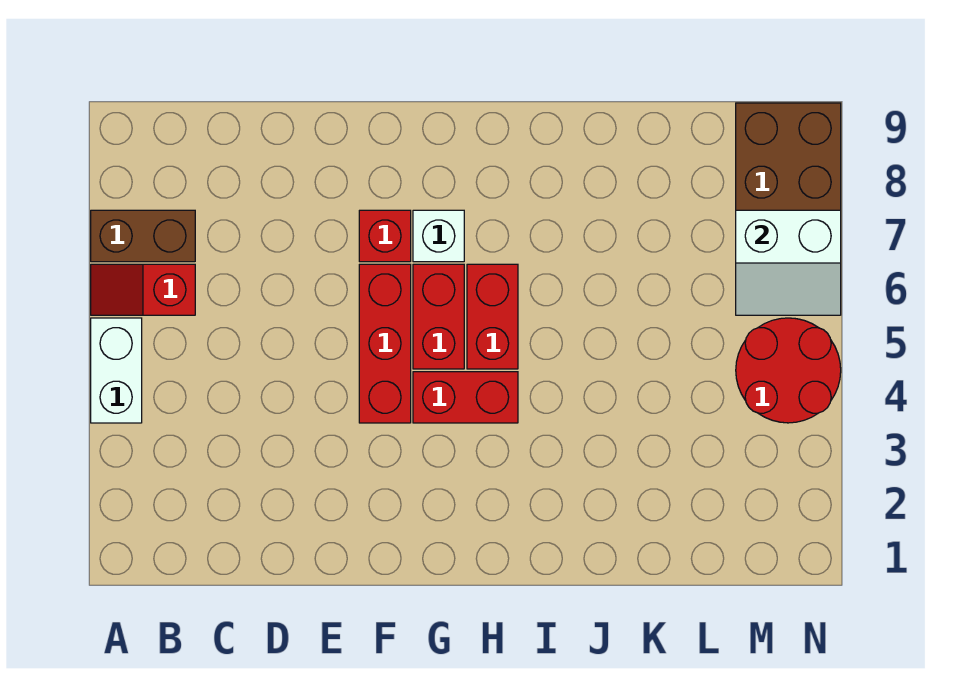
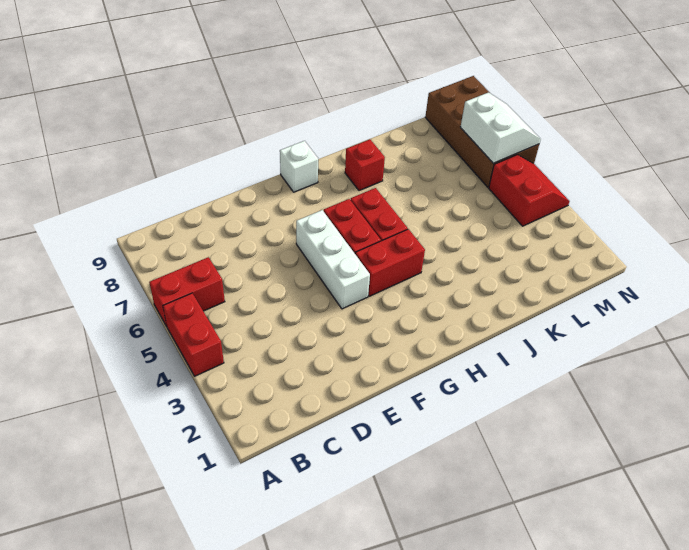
white 1x2 brick [91,318,142,423] -> red 1x2 brick [163,293,224,376]
red 1x2 slope [91,264,195,315] -> red 1x2 brick [149,257,225,326]
brown 1x2 brick [91,210,195,262] -> none
red 1x3 brick [359,264,411,423] -> white 1x3 brick [296,210,370,309]
red 1x1 brick [359,210,411,262] -> red 1x1 brick moved to [345,139,385,191]
white 1x1 brick [413,210,464,262] -> white 1x1 brick moved to [280,141,318,192]
red 2x2 round brick [736,318,841,423] -> red 2x2 slope [489,155,570,226]
white 2x2 slope [736,210,841,315] -> white 2x2 slope turned to [460,92,541,163]

